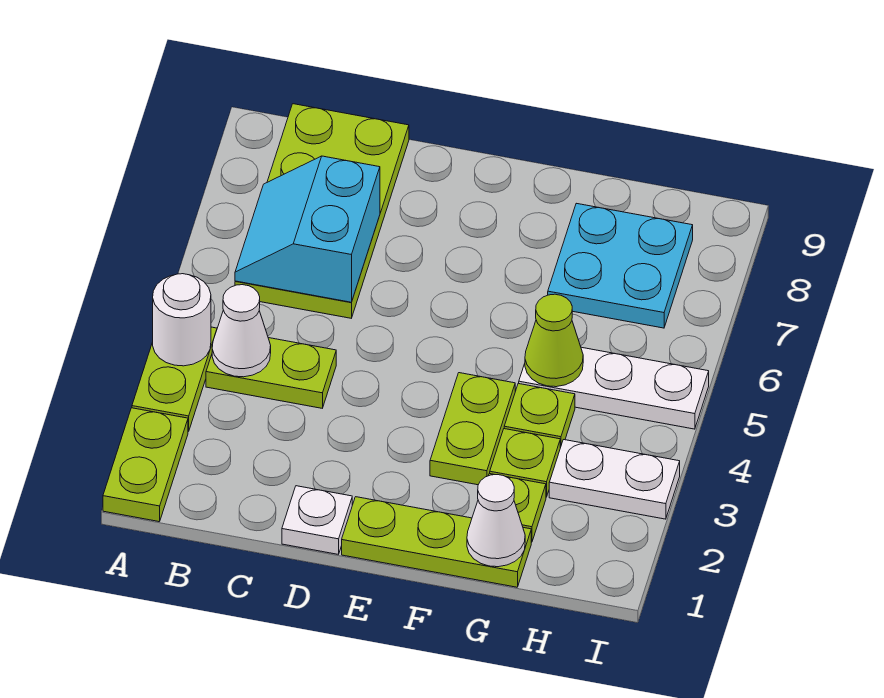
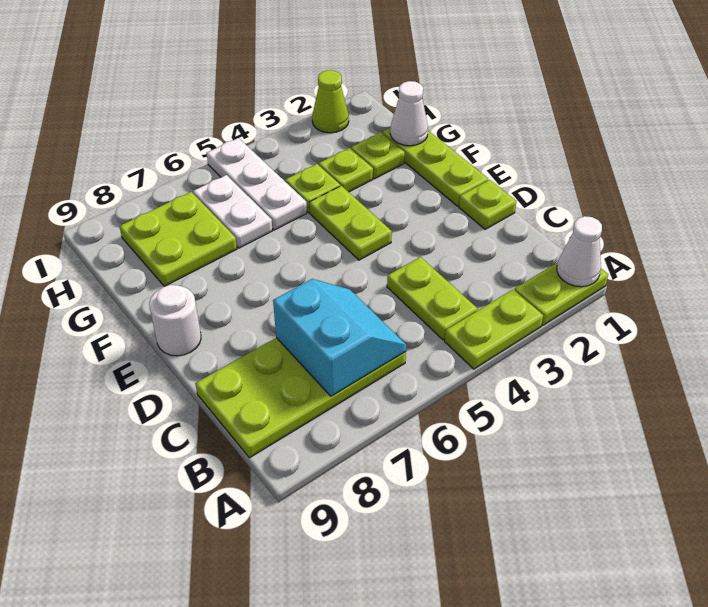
white 1x1 round brick [153,274,211,366] -> white 1x1 round brick moved to [149,285,201,356]
white 1x1 cone [212,285,271,377] -> white 1x1 cone moved to [557,216,602,287]
cyan 2x2 slope [235,156,380,302] -> cyan 2x2 slope turned to [273,279,406,396]
white 1x1 plate [282,486,352,554] -> lime 1x1 plate [459,180,517,229]
lime 1x2 plate [430,373,515,485] -> lime 1x2 plate turned to [309,186,392,260]
lime 1x1 cone [525,294,583,387] -> lime 1x1 cone moved to [312,70,349,133]
cyan 2x2 plate [548,203,693,328] -> lime 2x2 plate [120,192,237,286]
white 1x2 plate [549,440,680,519] -> white 1x2 plate moved to [193,175,272,248]

